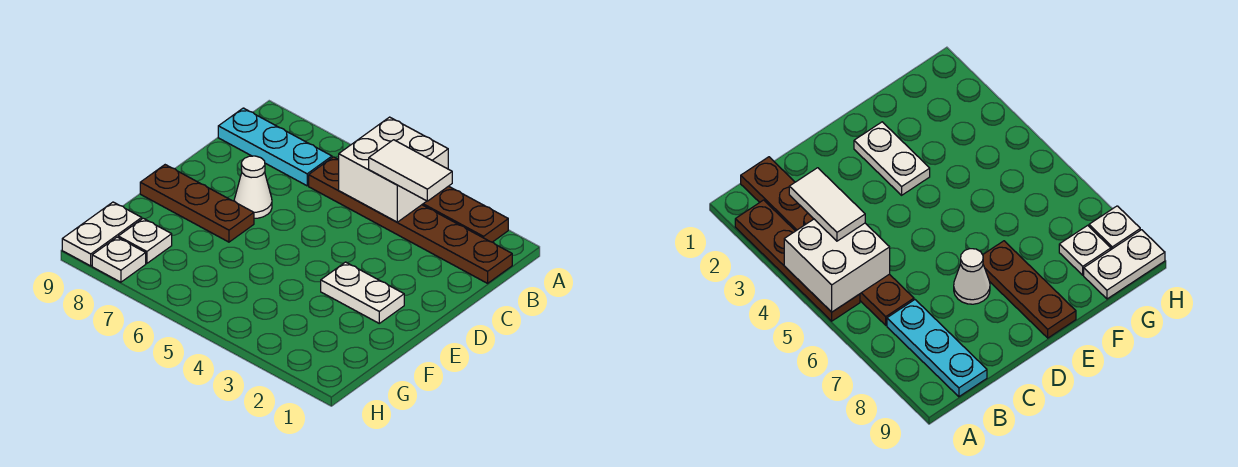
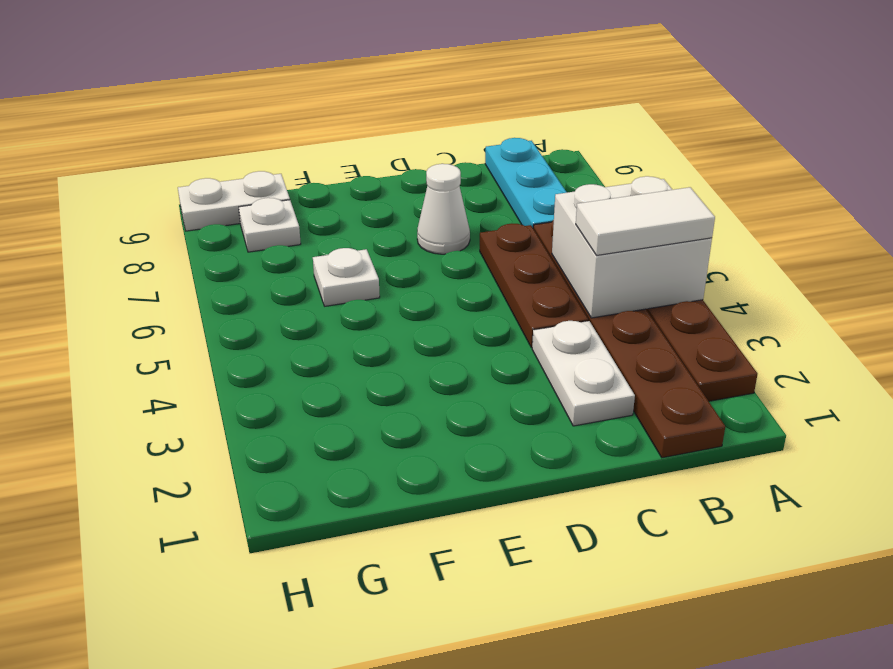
white 1x2 tile [369,140,452,201] -> white 1x2 tile turned to [576,187,715,256]
white 1x2 plate [321,262,404,323] -> white 1x2 plate moved to [532,321,635,426]
brown 1x3 plate [140,165,254,242] -> brown 1x3 plate moved to [480,224,588,348]
white 1x1 plate [92,237,146,282] -> white 1x1 plate moved to [313,248,380,306]

